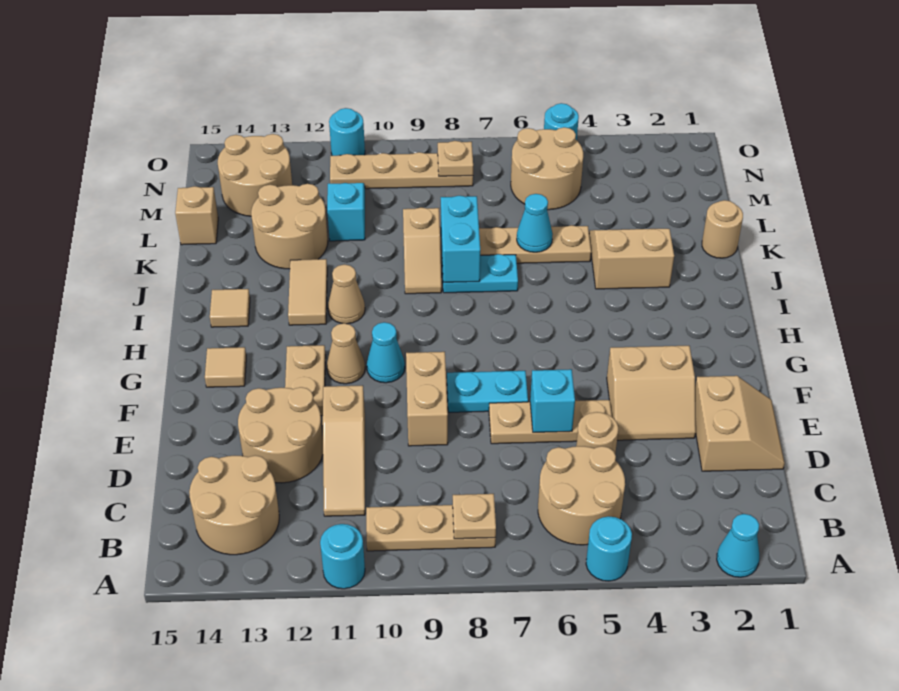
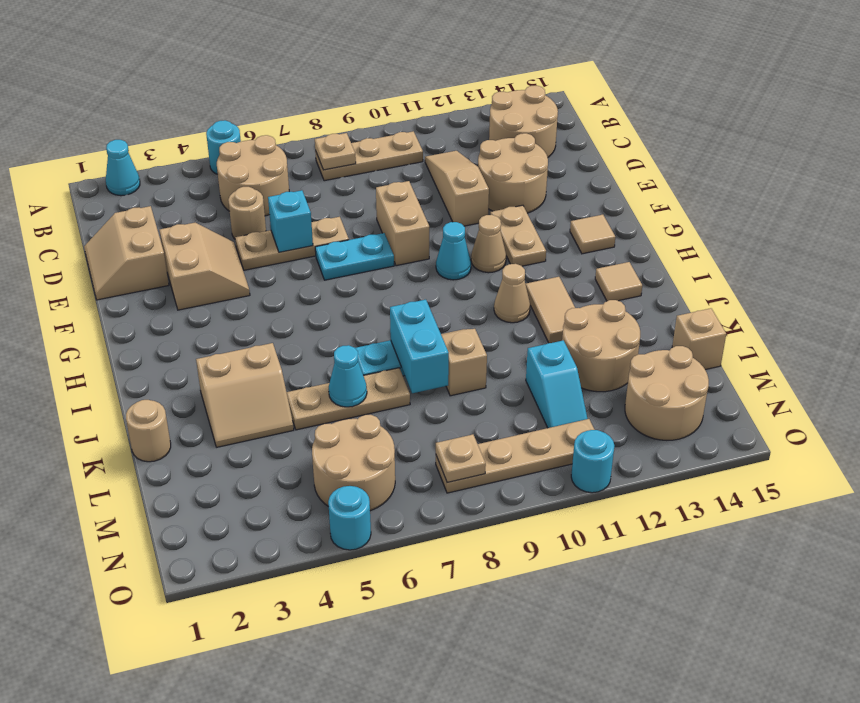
cyan 1x1 round brick [320,524,365,589] -> none
tan 2x2 slope [607,346,696,440] -> tan 2x2 slope turned to [160,223,250,310]

